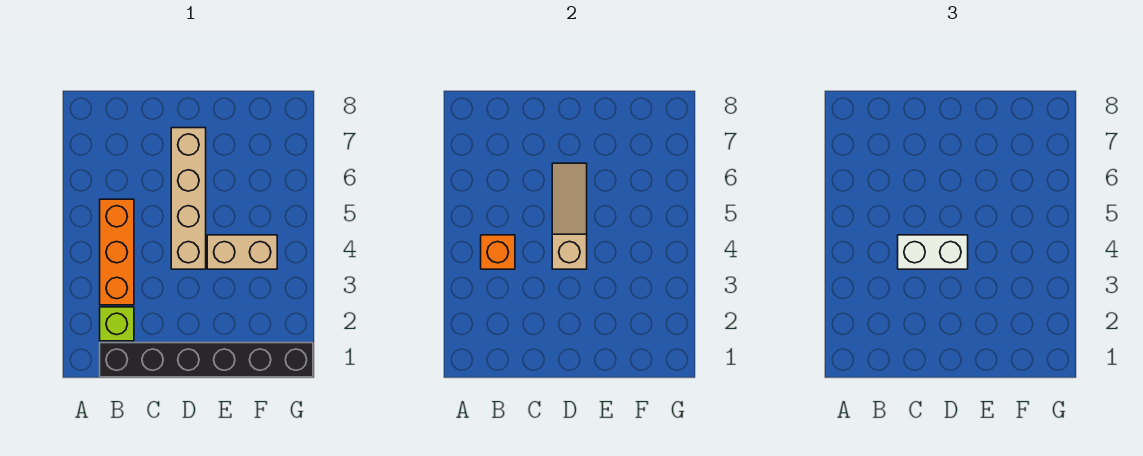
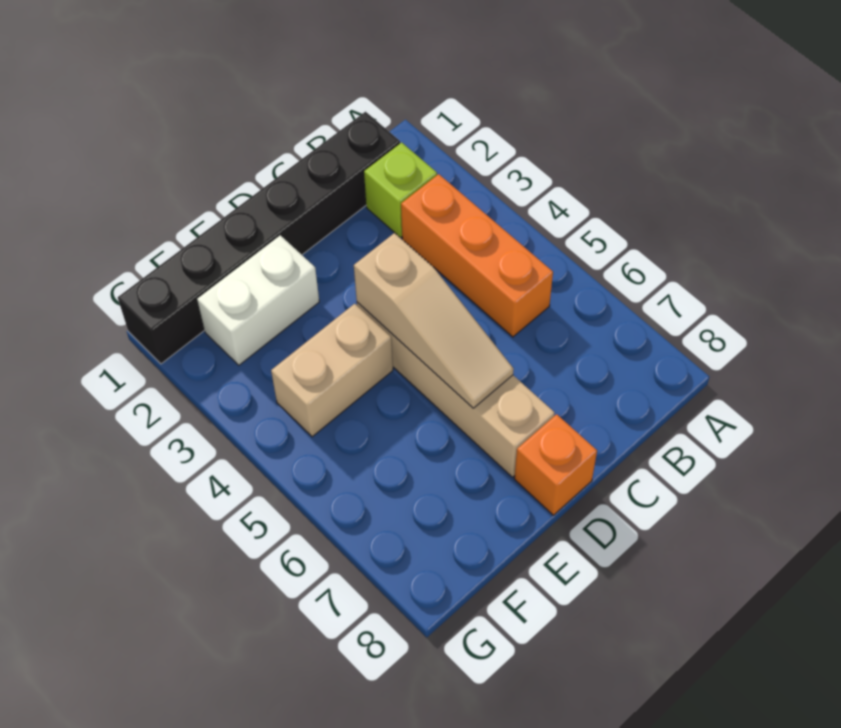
orange 1x1 brick [481,235,515,269] -> orange 1x1 brick moved to [514,414,597,515]
white 1x2 brick [898,235,968,269] -> white 1x2 brick moved to [197,235,319,365]

